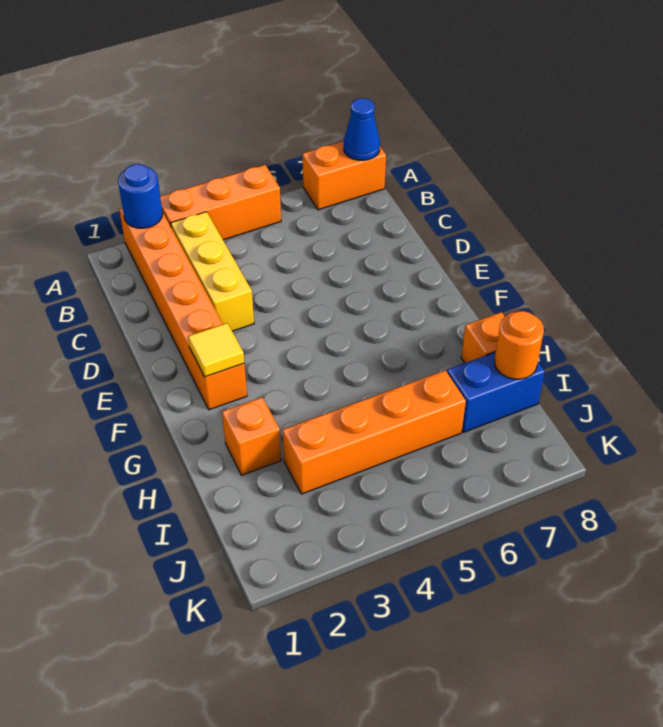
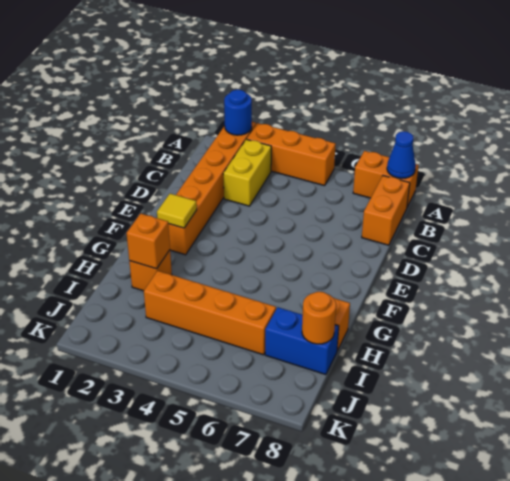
yellow 1x3 brick [171,212,254,331] -> yellow 1x2 brick [223,139,271,206]
none -> orange 1x2 brick [362,176,410,245]
none -> orange 1x1 brick [127,213,170,269]

